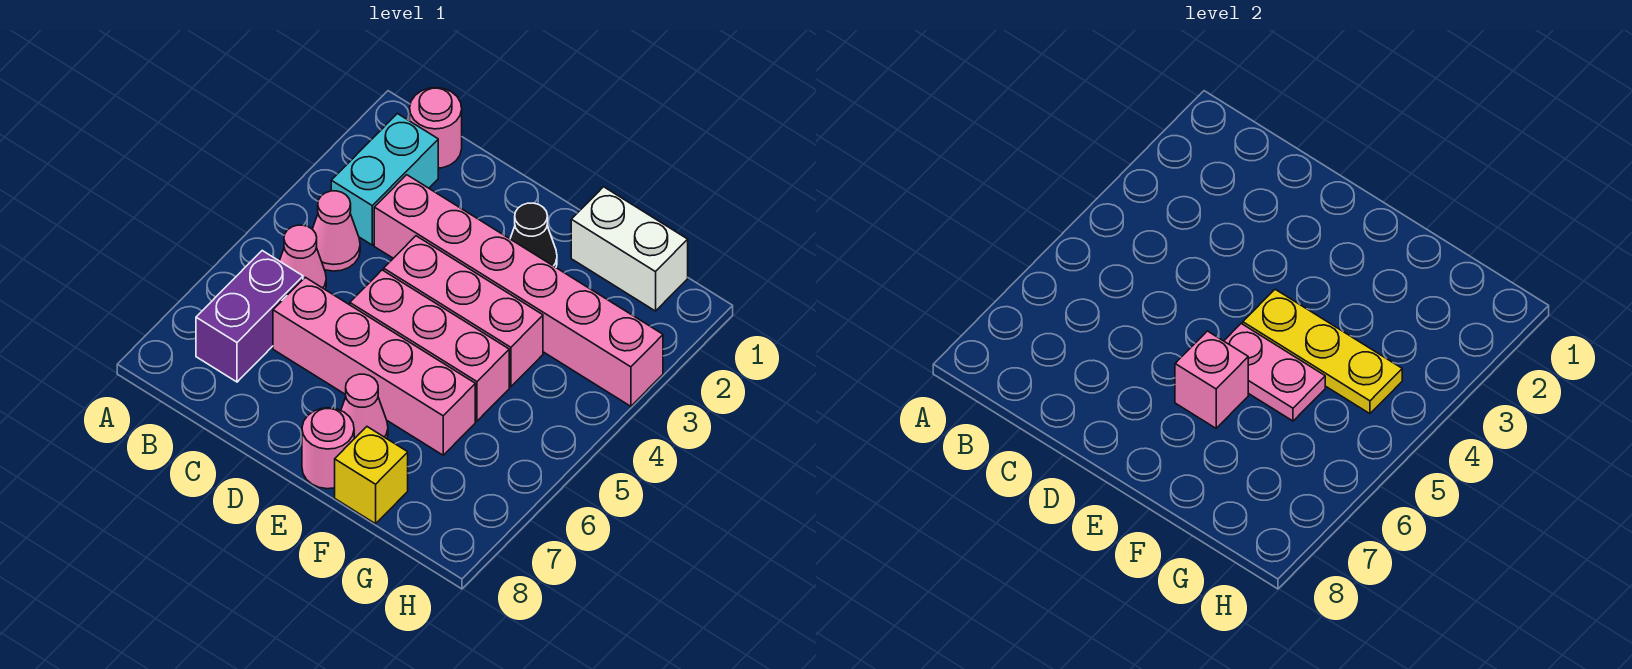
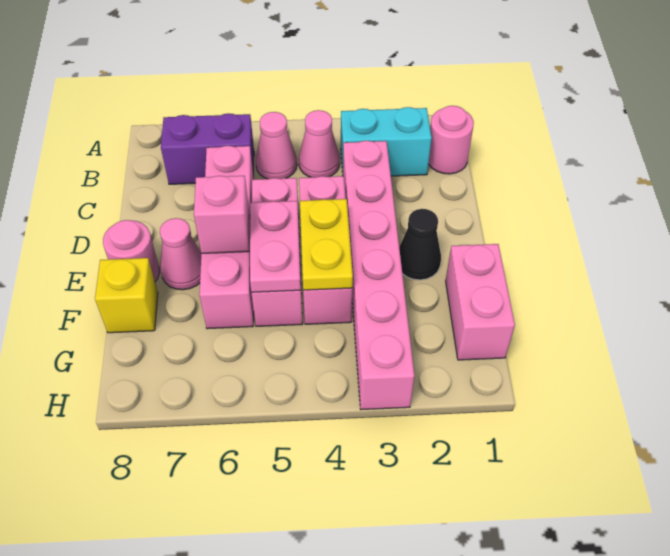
yellow 1x3 plate [1243,289,1402,414] -> yellow 1x2 plate [300,199,353,290]
white 1x2 brick [571,187,688,311] -> pink 1x2 brick [446,244,515,360]

